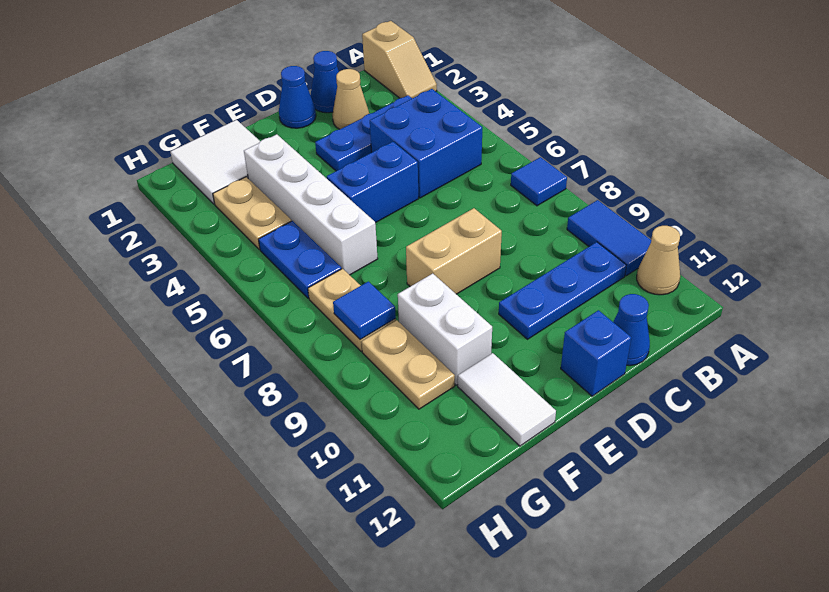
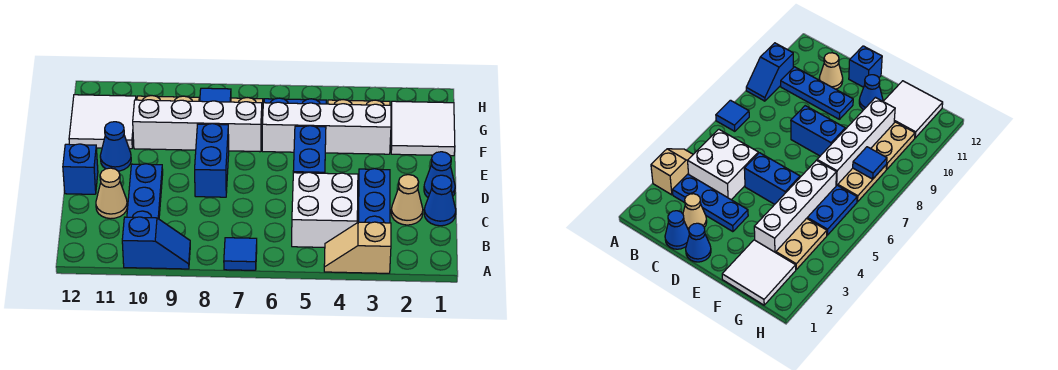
tan 1x2 slope [362,21,437,98] -> tan 1x2 slope moved to [324,222,391,273]
blue 1x2 tile [567,200,651,276] -> blue 1x2 slope [122,217,190,269]
tan 1x1 cone [637,226,680,295] -> tan 1x1 cone moved to [96,168,127,219]
blue 2x2 brick [370,89,482,198] -> white 2x2 brick [292,172,358,247]
blue 1x1 cone [613,294,650,366] -> blue 1x1 cone moved to [100,122,131,171]
tan 1x2 brick [406,208,502,294] -> blue 1x2 brick [195,124,229,197]
white 1x2 brick [398,274,492,385] -> white 1x4 brick [133,100,262,152]
white 1x2 tile [458,353,556,446] -> white 2x2 tile [69,95,136,149]

